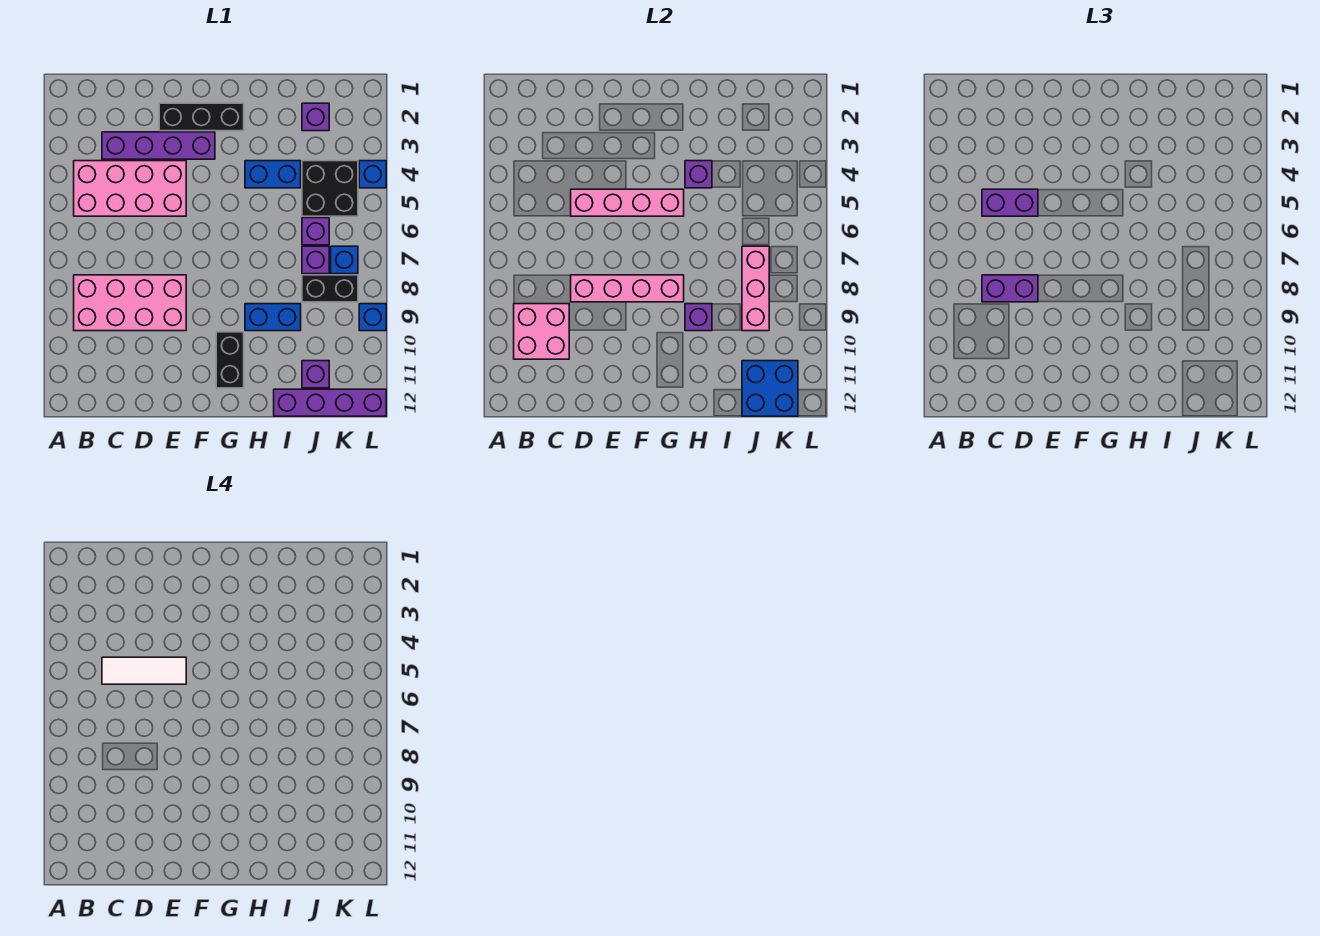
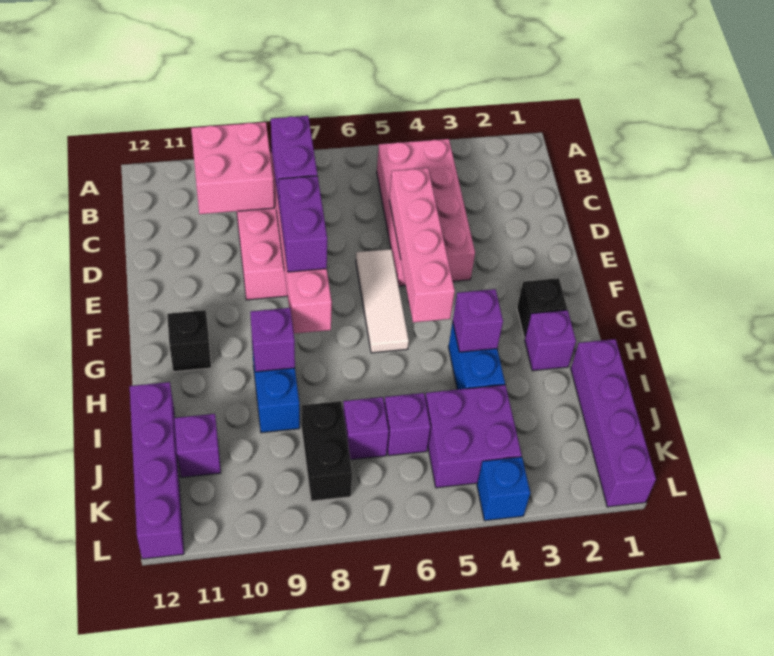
purple 1x4 brick [102,132,215,159] -> purple 1x4 brick moved to [571,339,656,507]
purple 1x2 brick [982,189,1038,216] -> purple 1x2 brick moved to [279,176,327,272]
white 1x3 tile [102,657,186,684] -> white 1x3 tile moved to [356,249,409,353]
black 1x3 brick [159,103,244,131] -> black 1x1 brick [517,278,567,338]
black 1x2 brick [216,332,244,388] -> black 1x1 brick [167,310,211,372]
purple 1x1 brick [302,103,329,131] -> purple 1x1 brick moved to [525,310,576,371]
black 2x2 brick [302,161,358,216] -> purple 2x2 brick [425,385,522,488]
pink 1x3 brick [742,246,769,331] -> none
blue 2x2 brick [742,361,798,416] -> none
blue 1x1 brick [331,246,358,274] -> none
blue 1x1 brick [359,304,386,331] -> none

